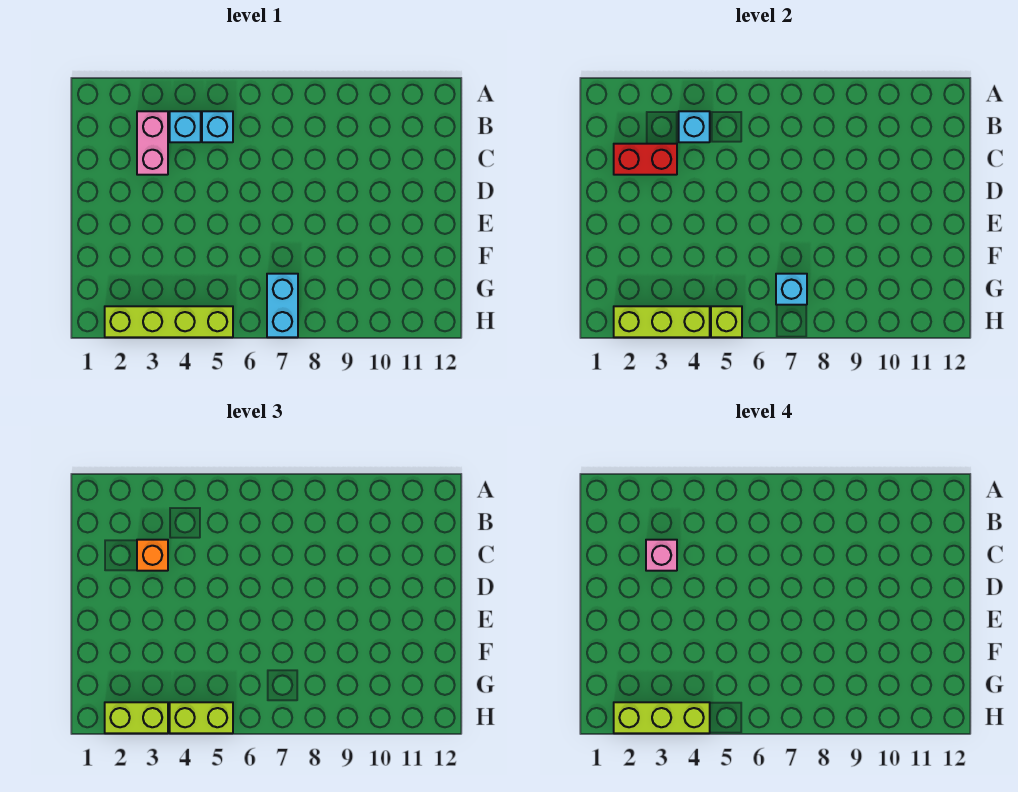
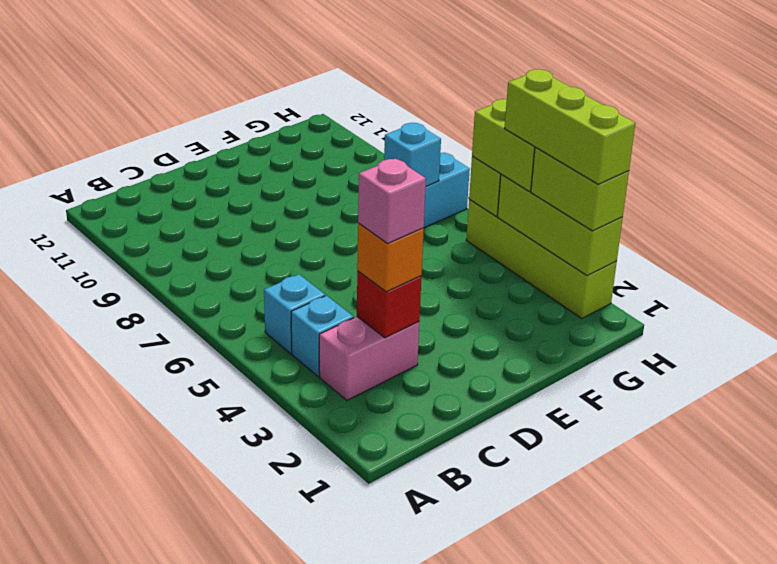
cyan 1x1 brick [679,111,710,142] -> none
red 1x2 brick [614,144,677,175] -> red 1x1 brick [357,271,421,338]

